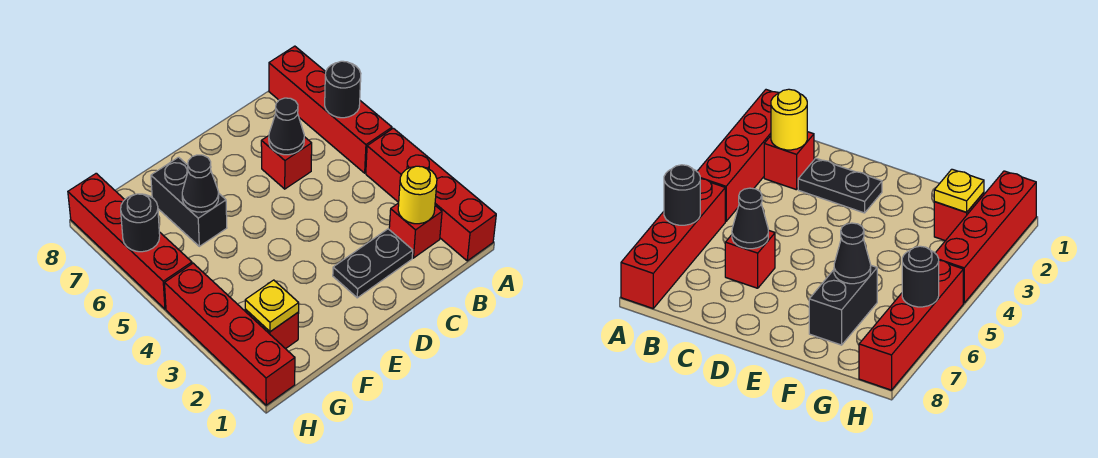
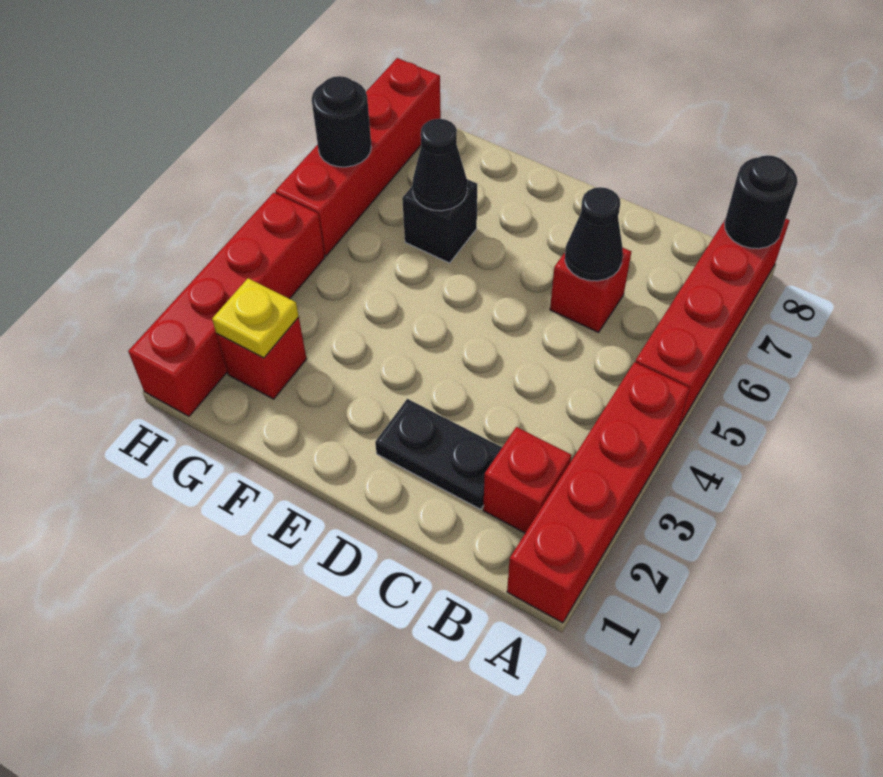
black 1x1 round brick [325,61,361,118] -> black 1x1 round brick moved to [725,155,797,249]
yellow 1x1 round brick [398,166,437,224] -> none
black 1x2 brick [151,157,227,246] -> black 1x1 brick [402,179,477,263]

